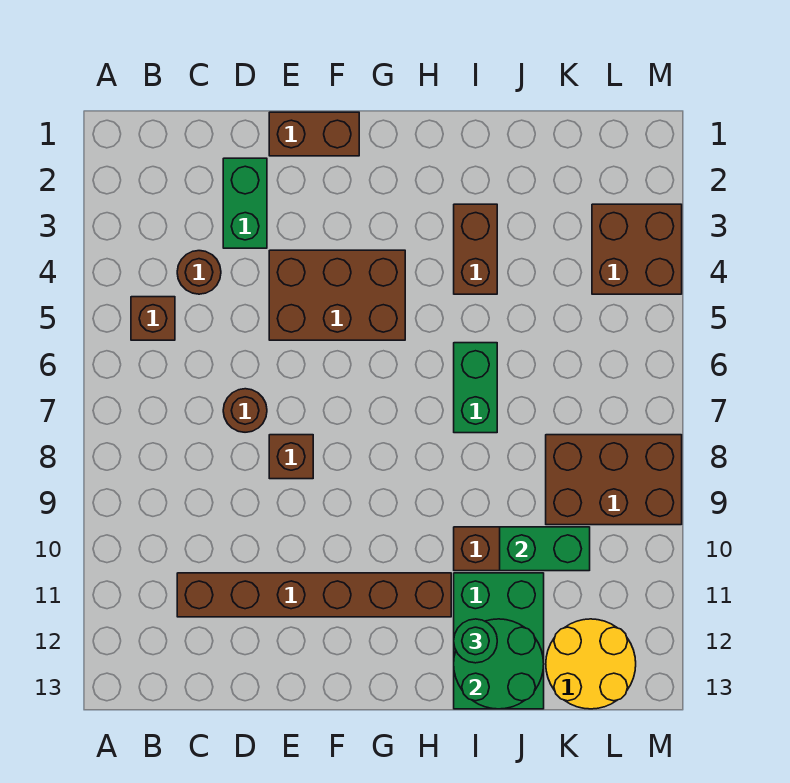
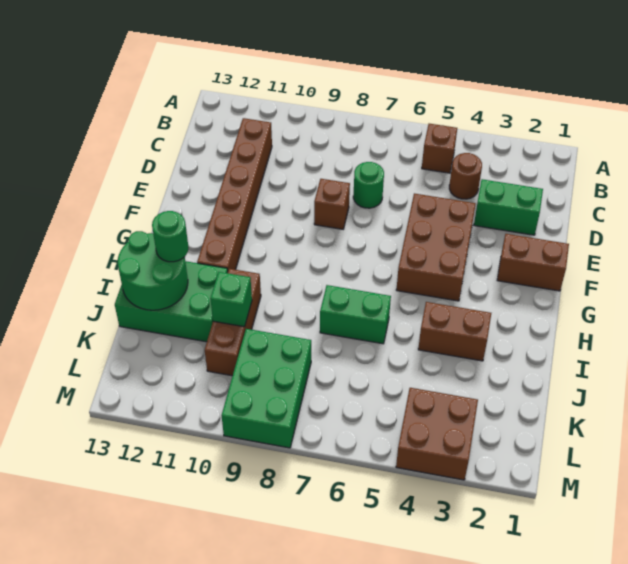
brown 1x1 round brick [223,389,267,432] -> green 1x1 round brick [353,162,384,208]
brown 1x2 brick [269,112,359,156] -> brown 1x2 brick turned to [497,234,569,291]
green 1x2 brick [500,527,590,571] -> green 1x1 brick [210,272,252,327]
brown 2x3 brick [546,435,682,525] -> green 2x3 brick [221,329,311,448]
yellow 2x2 round brick [546,619,636,709] -> none

